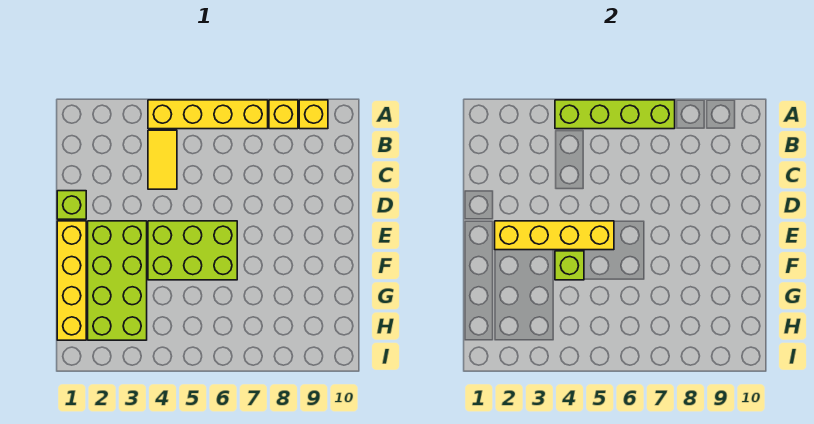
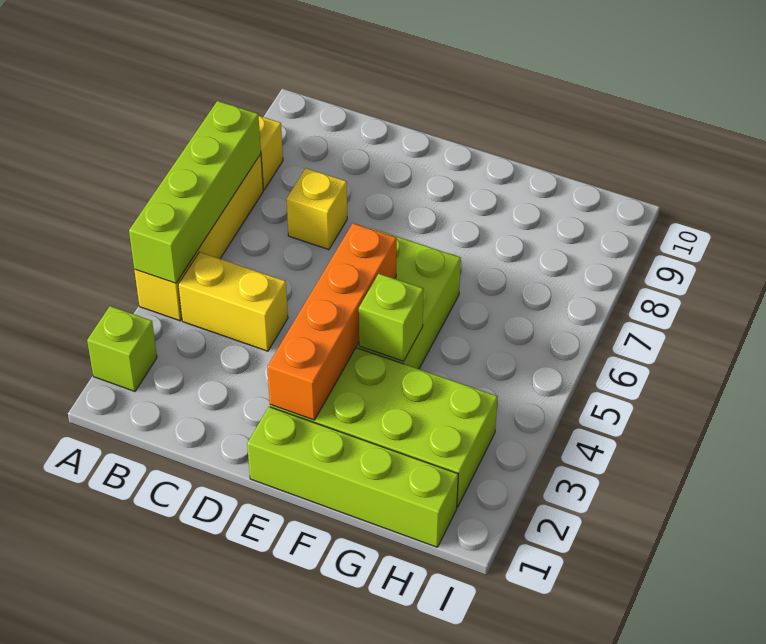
yellow 1x1 brick [299,100,328,129] -> yellow 1x1 brick moved to [287,168,347,250]
yellow 1x2 tile [148,130,177,189] -> yellow 1x2 brick [178,252,288,351]
lime 1x1 brick [57,191,86,219] -> lime 1x1 brick moved to [87,306,157,391]
yellow 1x4 brick [57,221,86,340] -> lime 1x4 brick [247,407,458,547]
yellow 1x4 brick [495,221,614,250] -> orange 1x4 brick [267,223,397,420]

